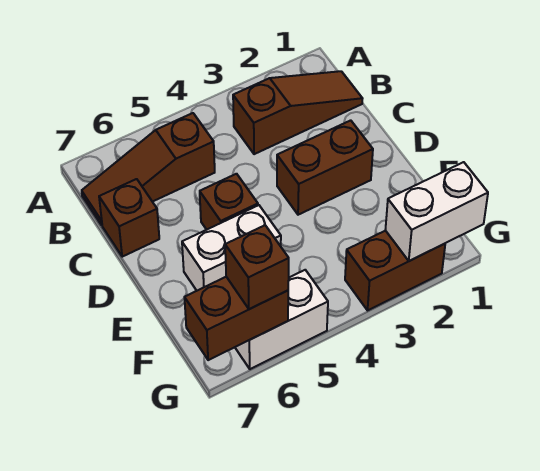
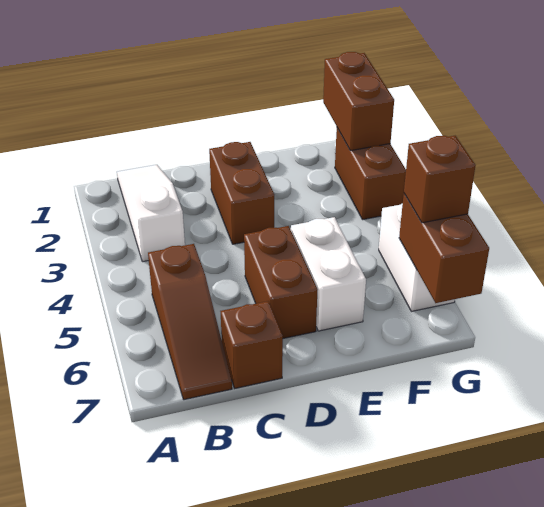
brown 1x3 slope [233,71,363,154] -> white 1x3 slope [117,165,185,262]
brown 1x1 brick [200,174,258,230] -> brown 1x2 brick [244,226,318,338]
white 1x2 brick [385,162,488,261] -> brown 1x2 brick [323,52,394,151]

